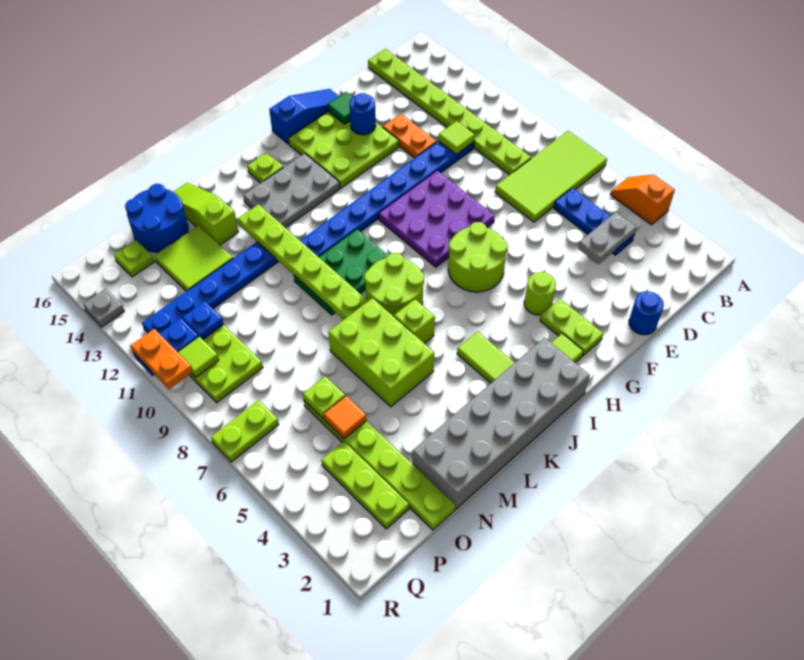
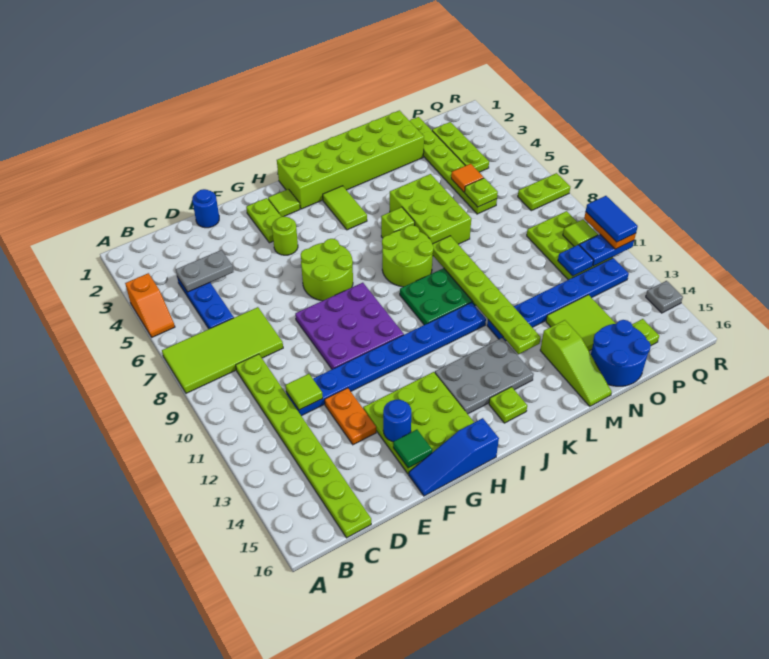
grey 2x6 brick [412,338,590,509] -> lime 2x6 brick [277,110,424,209]
none -> blue 1x2 tile [586,196,638,242]

